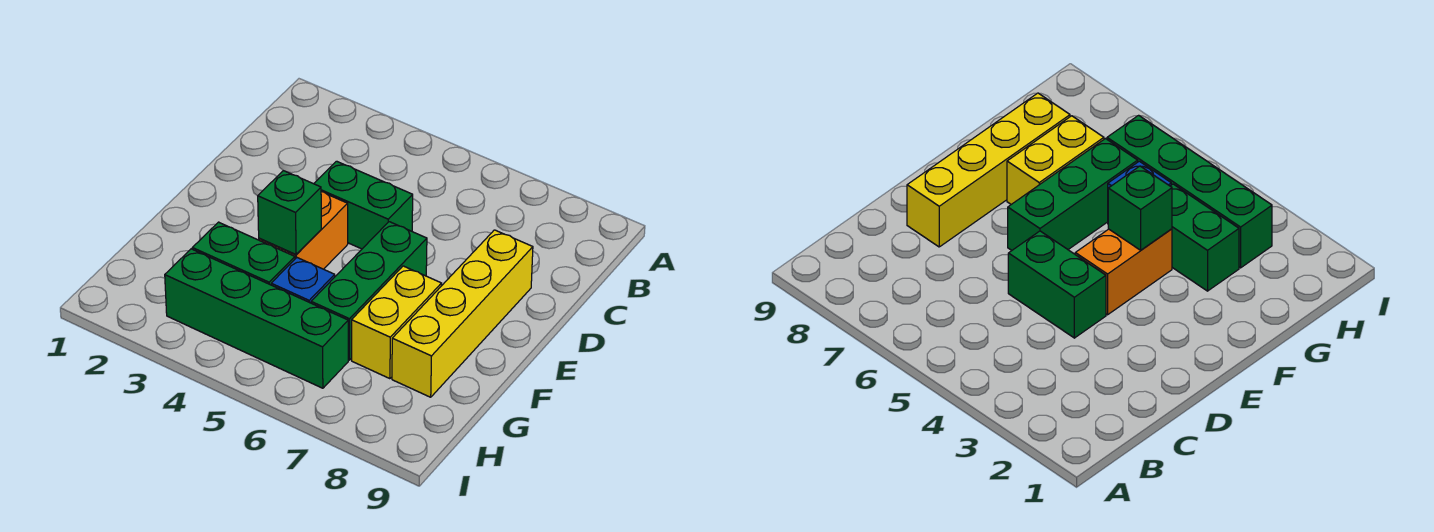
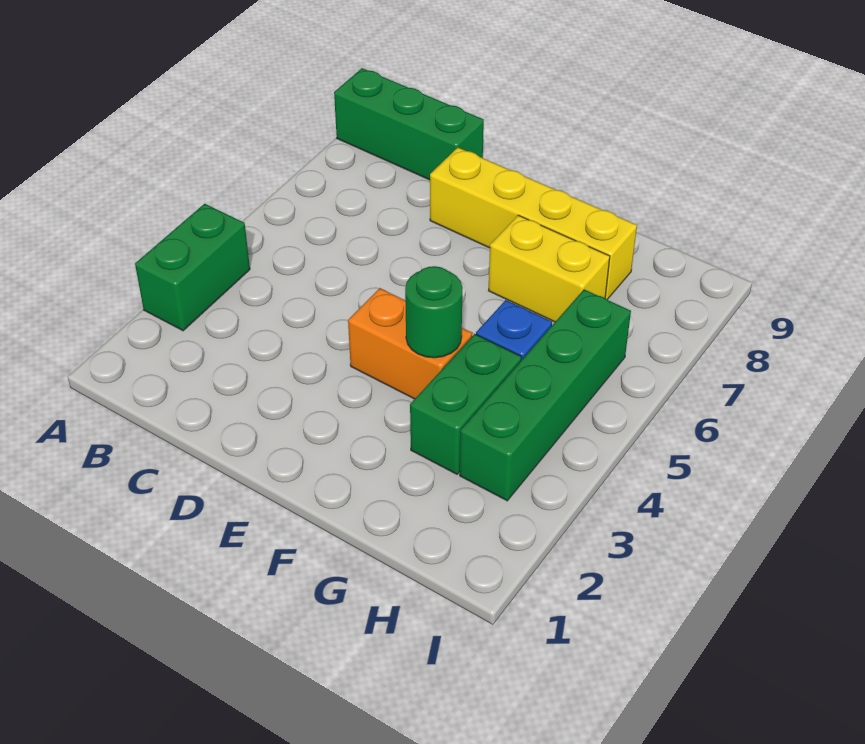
green 1x2 brick [314,161,413,249] -> green 1x2 brick moved to [135,204,250,331]
green 1x3 brick [311,222,427,360] -> green 1x3 brick moved to [334,68,484,180]
green 1x1 brick [258,171,321,254] -> green 1x1 round brick [405,266,463,358]

